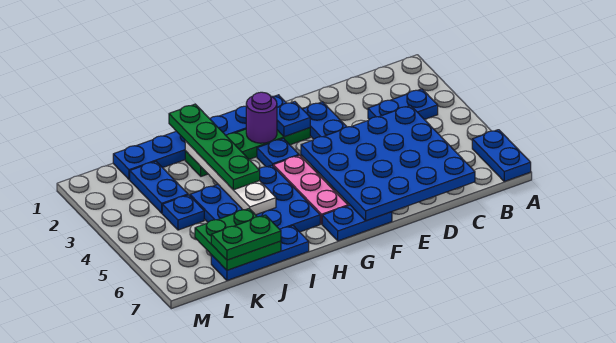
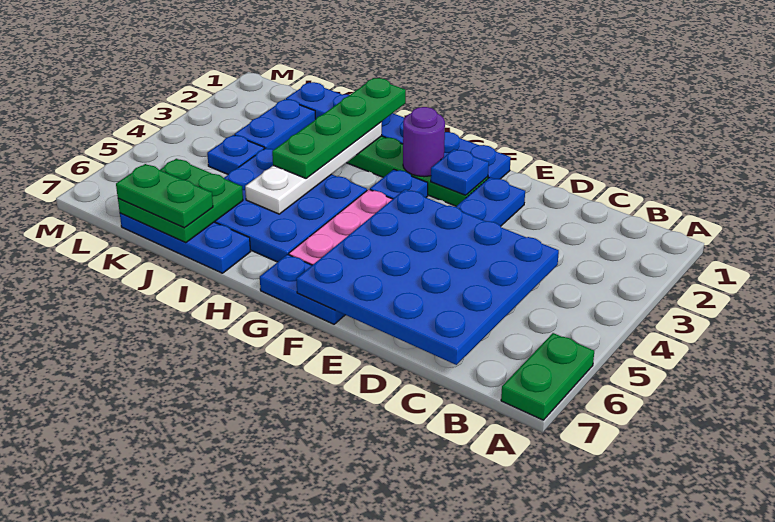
blue 1x2 plate [472,130,531,181] -> green 1x2 plate [501,333,594,420]
blue 1x2 plate [368,89,438,119] -> none

